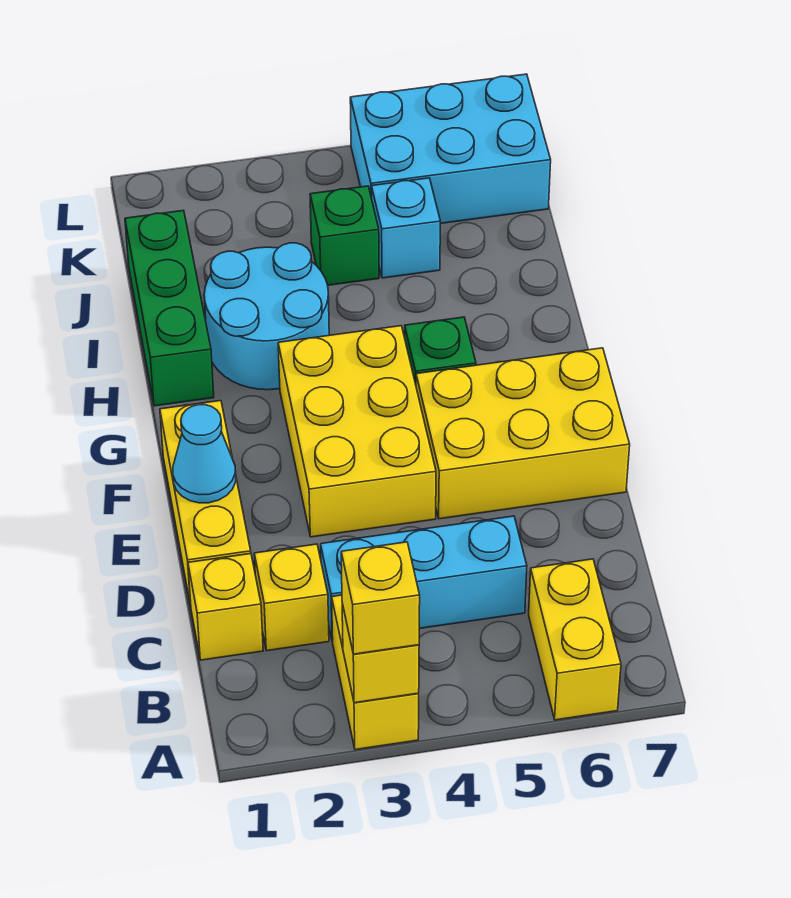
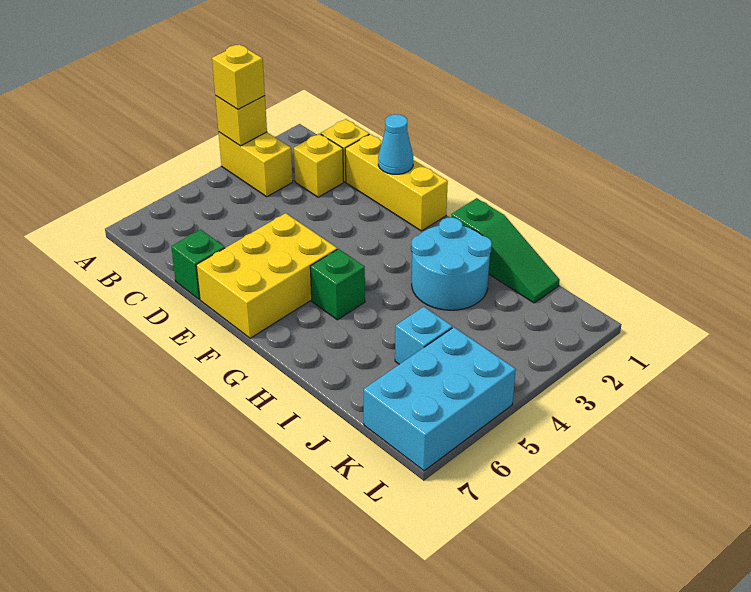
yellow 1x2 brick [529,559,621,720] -> none
cyan 1x3 brick [321,516,527,641] -> none
yellow 2x3 brick [278,326,436,537] -> none
green 1x3 brick [125,210,214,406] -> green 1x3 slope [451,198,560,303]
green 1x1 brick [310,186,379,285] -> green 1x1 brick moved to [171,230,225,299]

